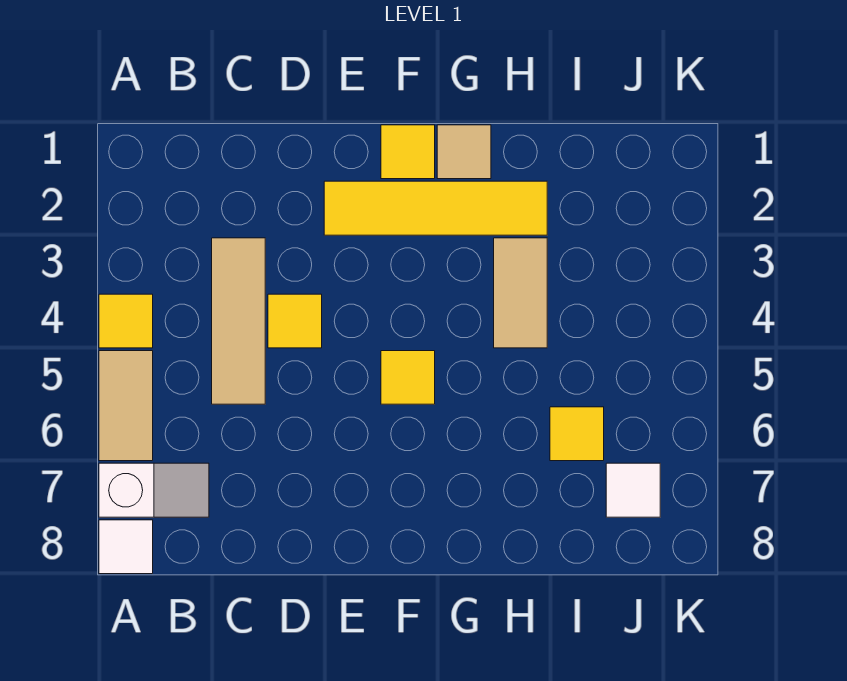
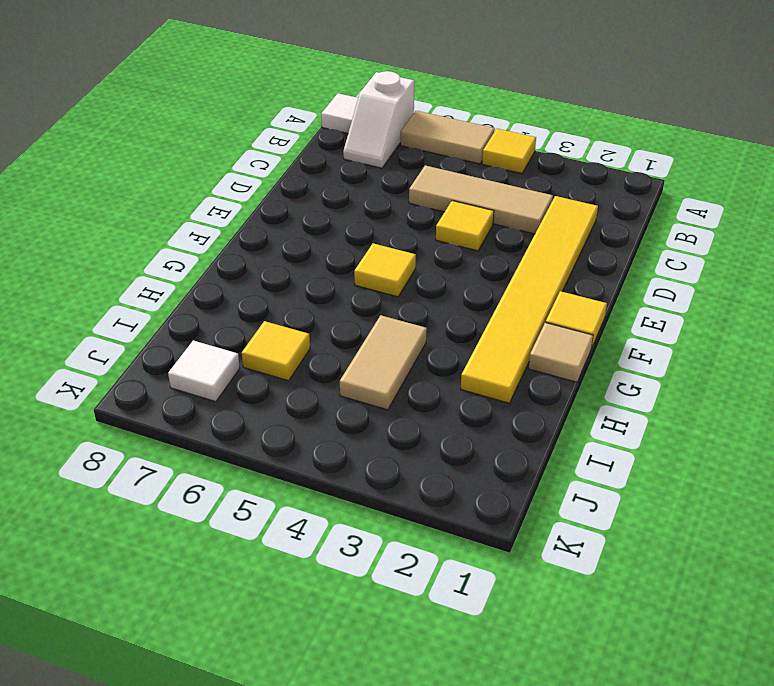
yellow 1x4 tile [324,181,547,235] -> yellow 1x6 tile [461,196,598,403]
tan 1x2 tile [494,238,547,348] -> tan 1x2 tile turned to [340,315,427,410]

